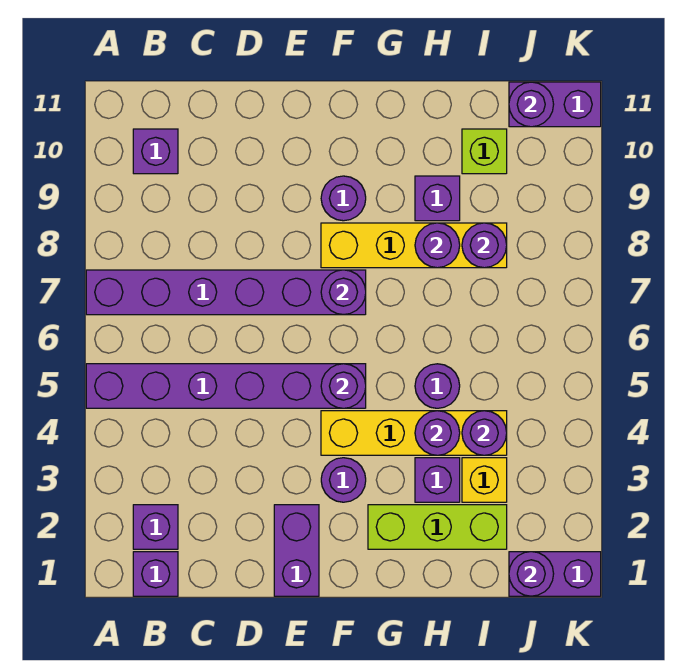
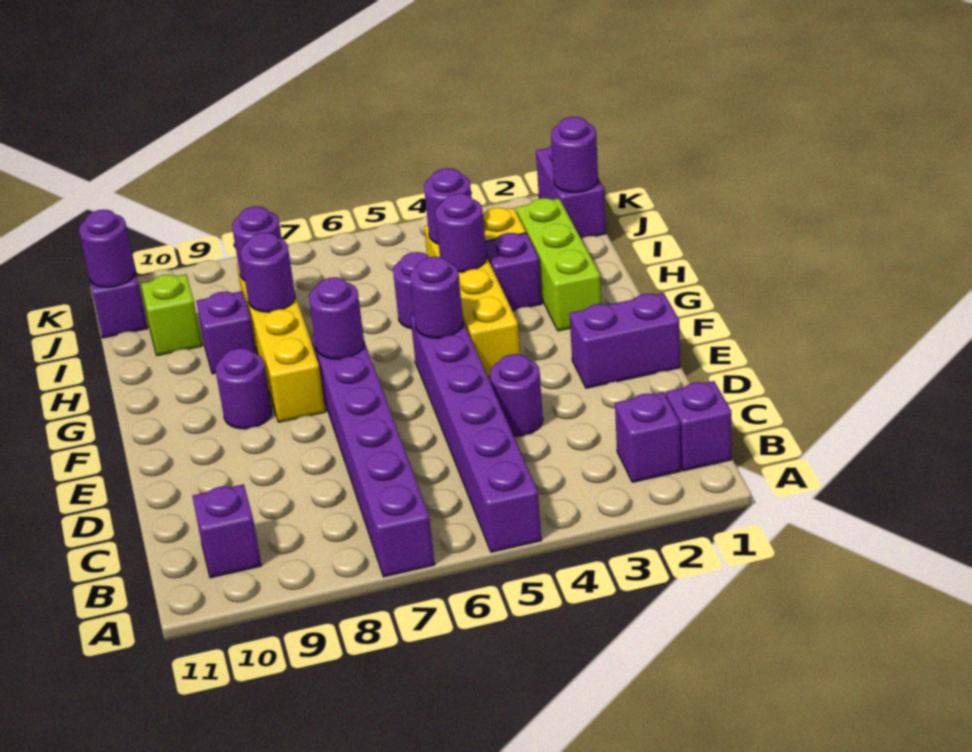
purple 1x1 round brick [321,458,366,502] -> purple 1x1 round brick moved to [490,354,543,436]

